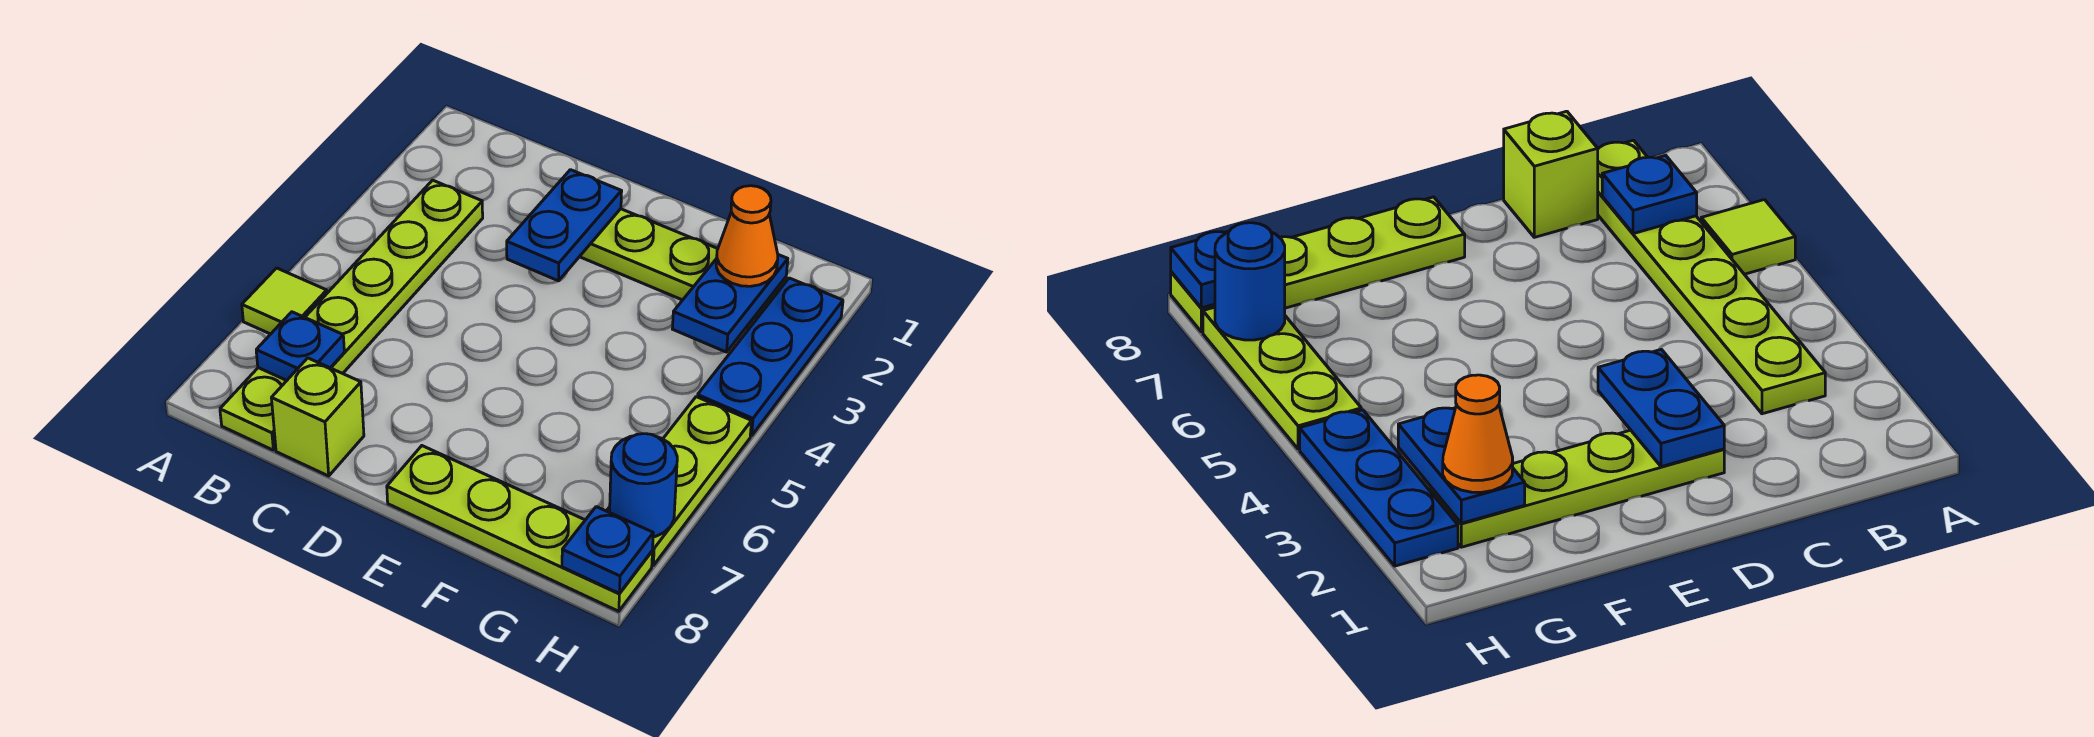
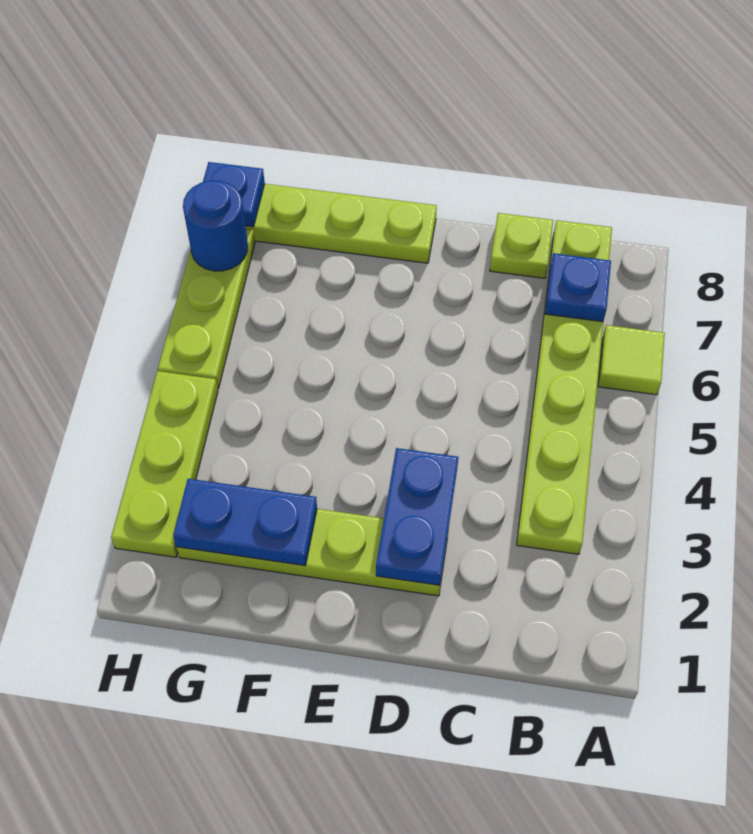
lime 1x1 brick [272,358,364,476] -> lime 1x1 plate [490,213,553,278]
blue 1x2 plate [673,255,788,352] -> blue 1x2 plate turned to [173,479,317,566]
orange 1x1 cone [716,186,778,286] -> none
blue 1x3 plate [697,278,843,436] -> lime 1x3 plate [111,371,218,557]

